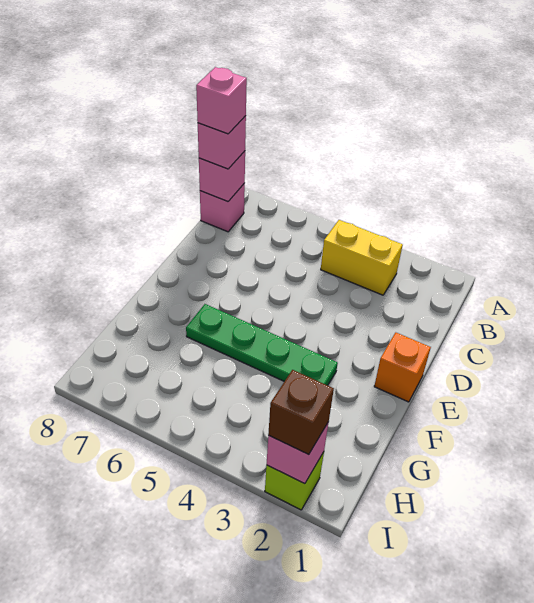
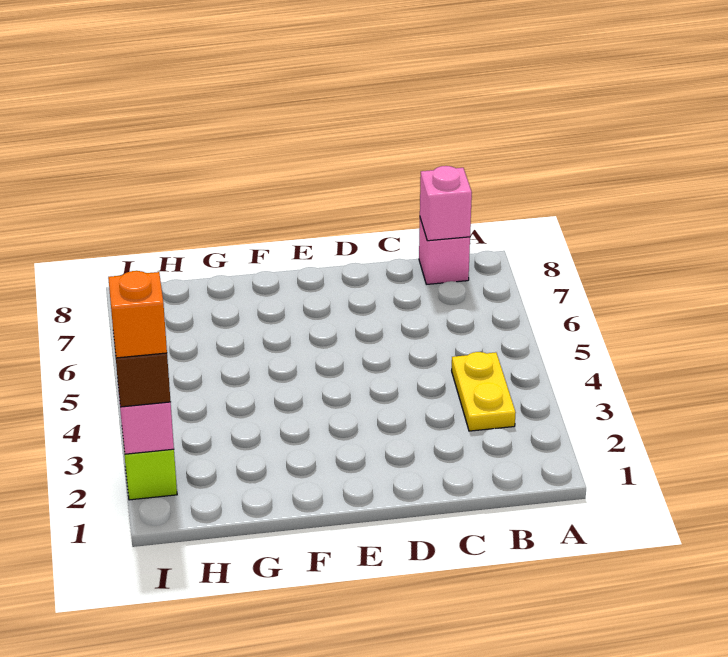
yellow 1x2 brick [321,220,403,295] -> yellow 1x2 plate [452,352,516,431]
pink 1x1 brick [198,116,246,169] -> none
pink 1x1 brick [196,67,247,134] -> none
orange 1x1 brick [374,333,431,402] -> orange 1x1 brick moved to [108,271,167,358]
green 1x4 plate [186,304,338,385] -> none

